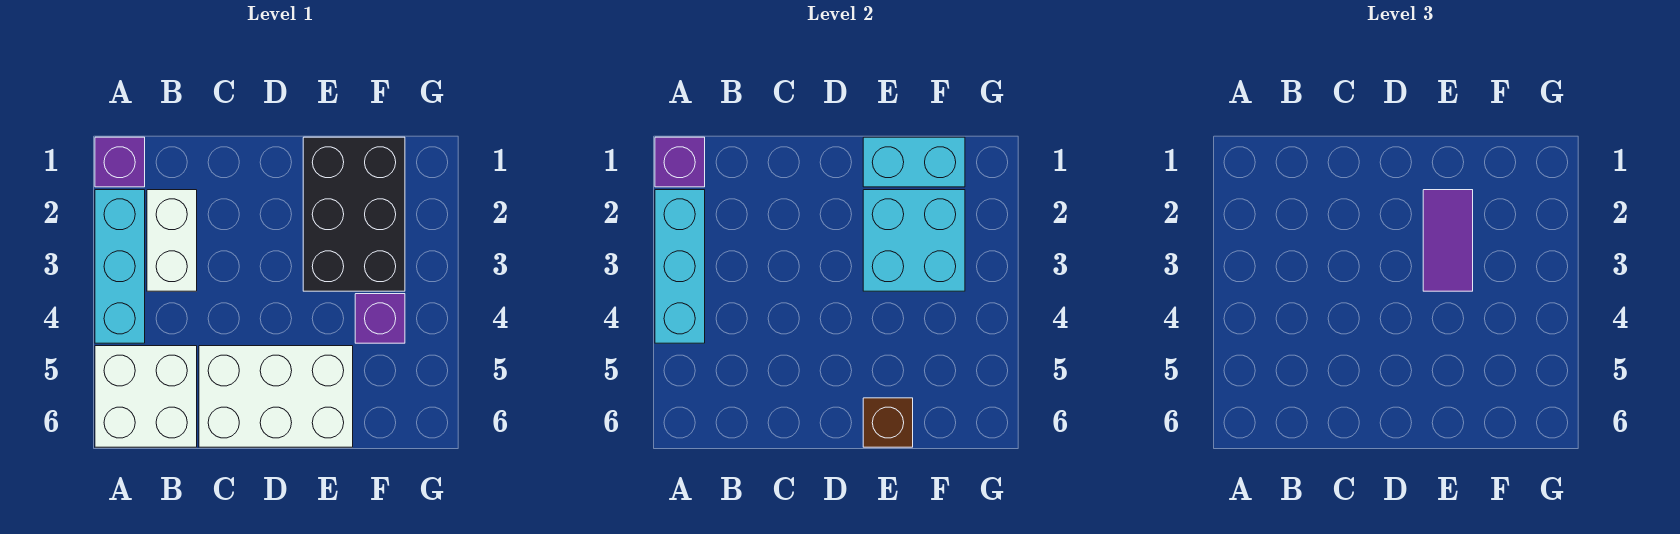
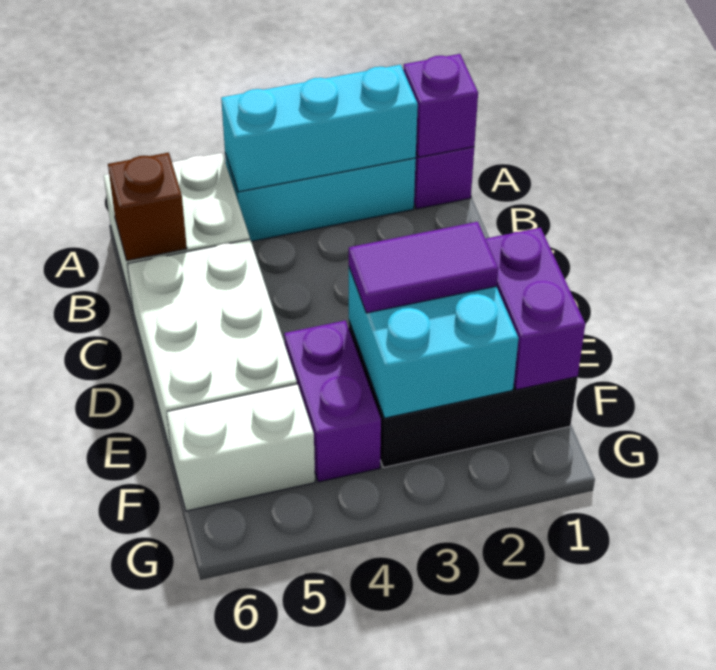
white 1x2 brick [147,190,197,291] -> white 1x2 brick moved to [167,384,315,511]
cyan 1x2 brick [863,137,965,187] -> purple 1x2 brick [486,228,585,390]
brown 1x1 brick [863,398,913,447] -> brown 1x1 brick moved to [108,153,187,261]
purple 1x1 brick [355,294,405,343] -> purple 1x2 brick [284,320,381,482]

